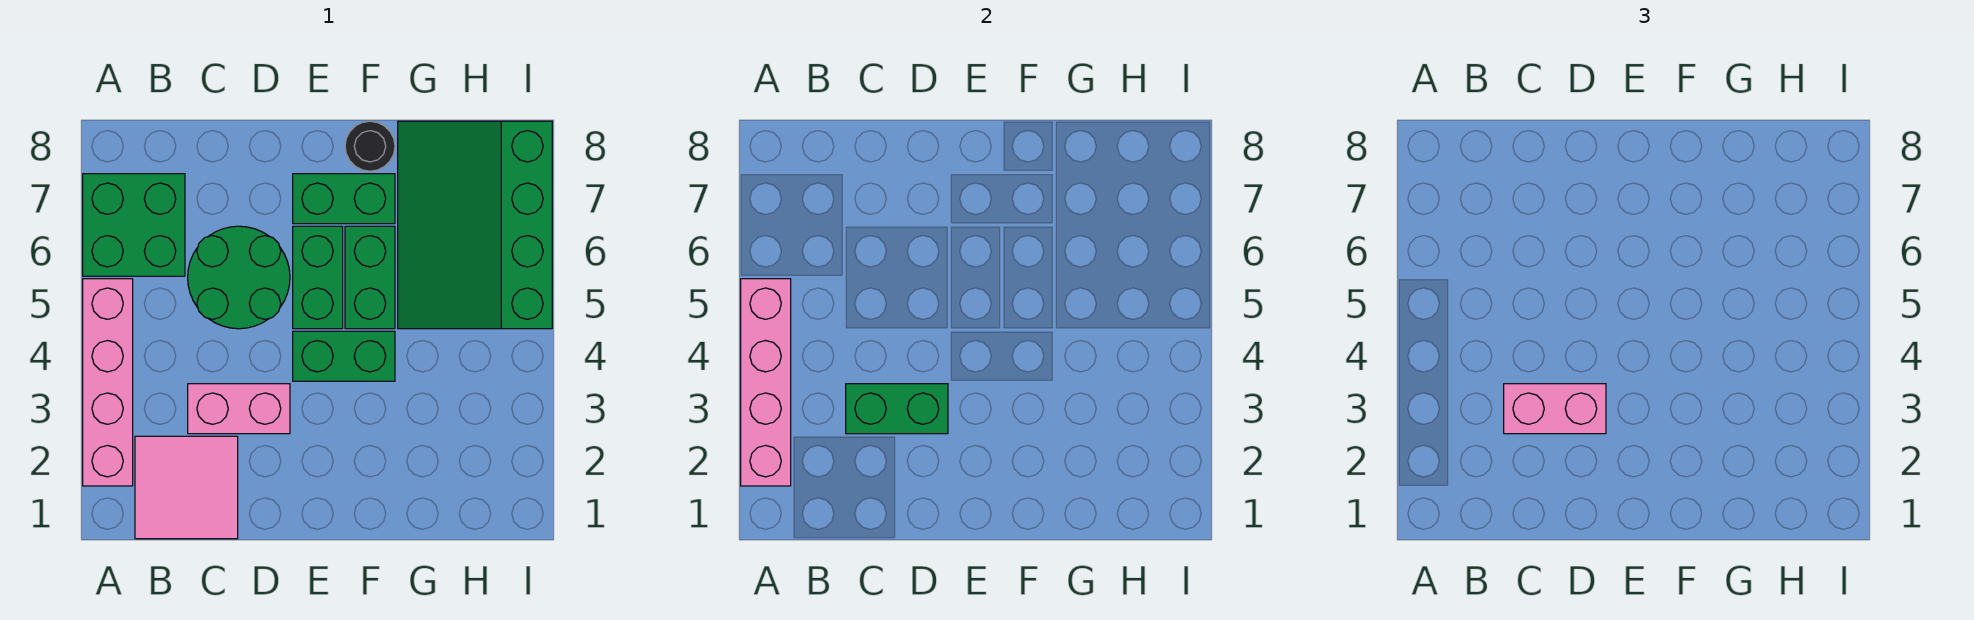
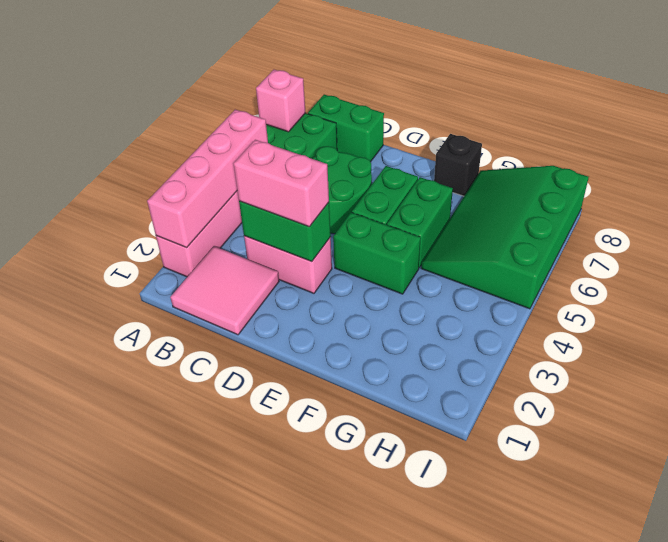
none -> pink 1x1 brick [256,70,306,132]
green 1x2 brick [293,174,395,224] -> green 1x2 brick moved to [308,95,384,162]
black 1x1 round brick [345,121,395,171] -> black 1x1 brick [434,134,482,196]

